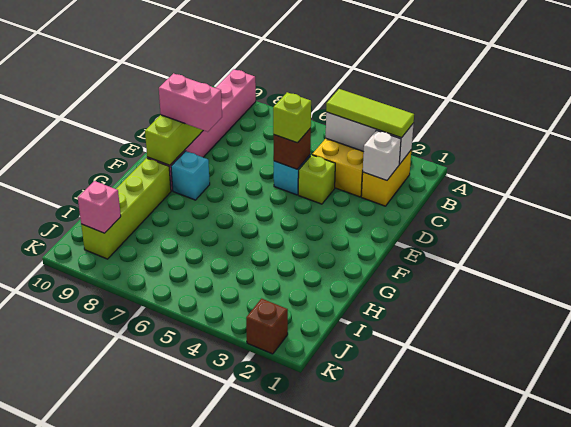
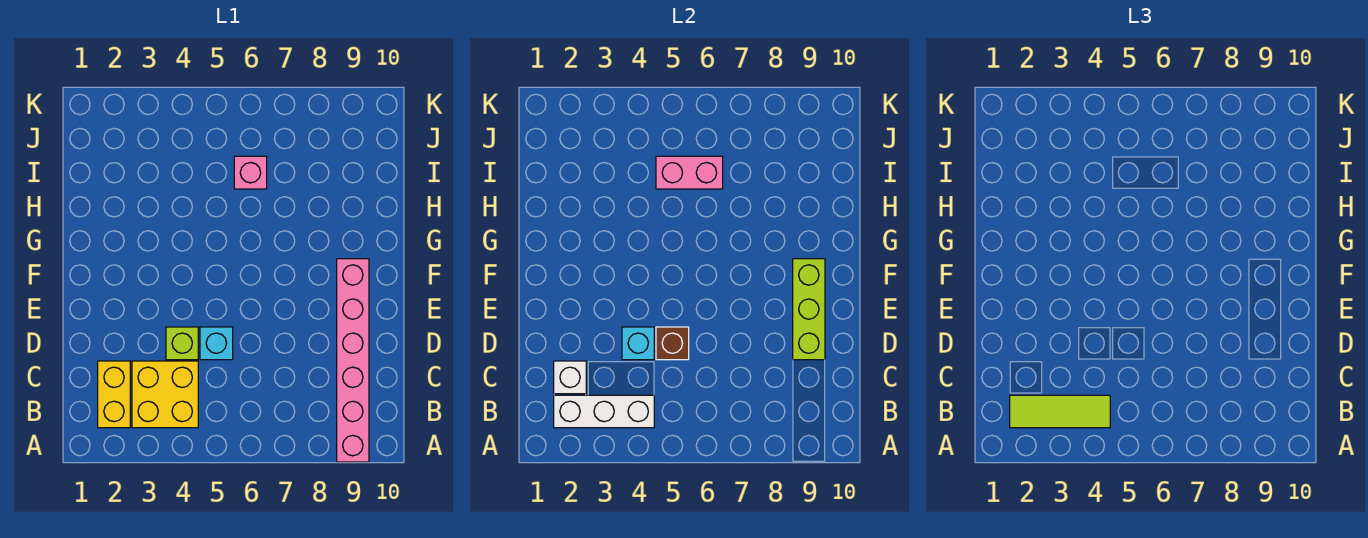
lime 1x1 brick [273,92,311,143] -> none
pink 1x2 brick [159,73,222,132] -> pink 1x2 brick moved to [656,156,723,189]
cyan 1x1 brick [171,151,210,200] -> cyan 1x1 brick moved to [622,327,654,360]
lime 1x4 brick [81,158,171,259] -> none
pink 1x1 brick [78,181,121,233] -> pink 1x1 brick moved to [234,156,267,189]
brown 1x1 brick [246,299,288,354] -> none

